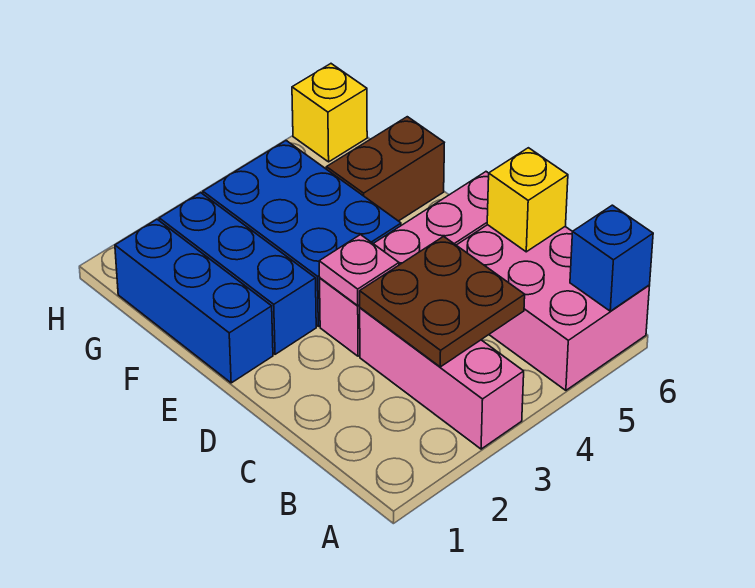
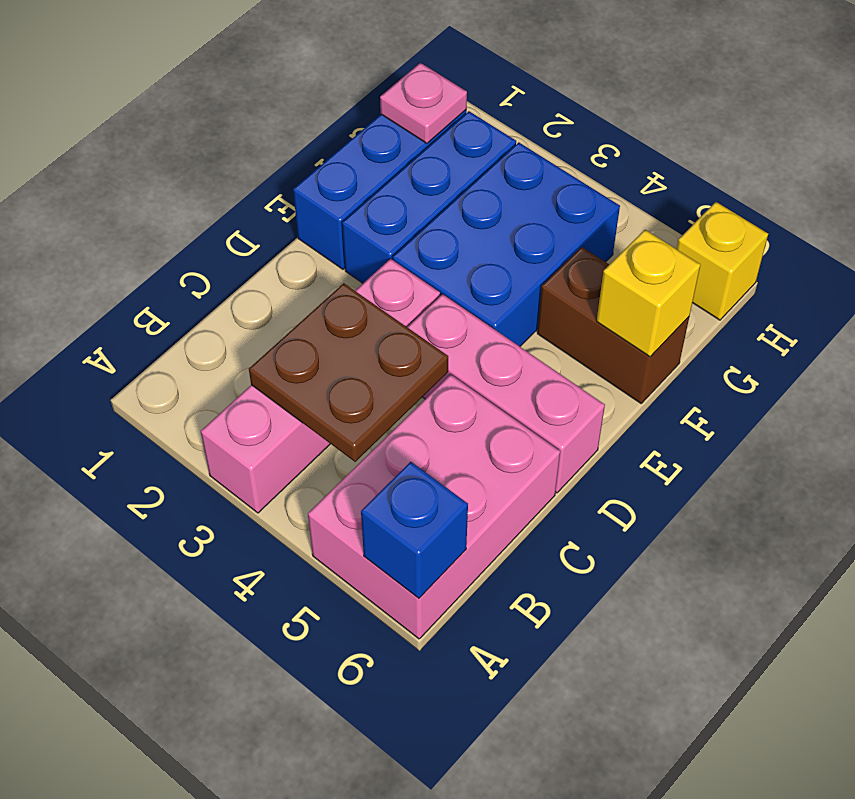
yellow 1x1 brick [487,148,568,252] -> yellow 1x1 brick moved to [597,230,701,357]
pink 1x1 plate [319,235,399,306] -> pink 1x1 plate moved to [380,63,467,143]

